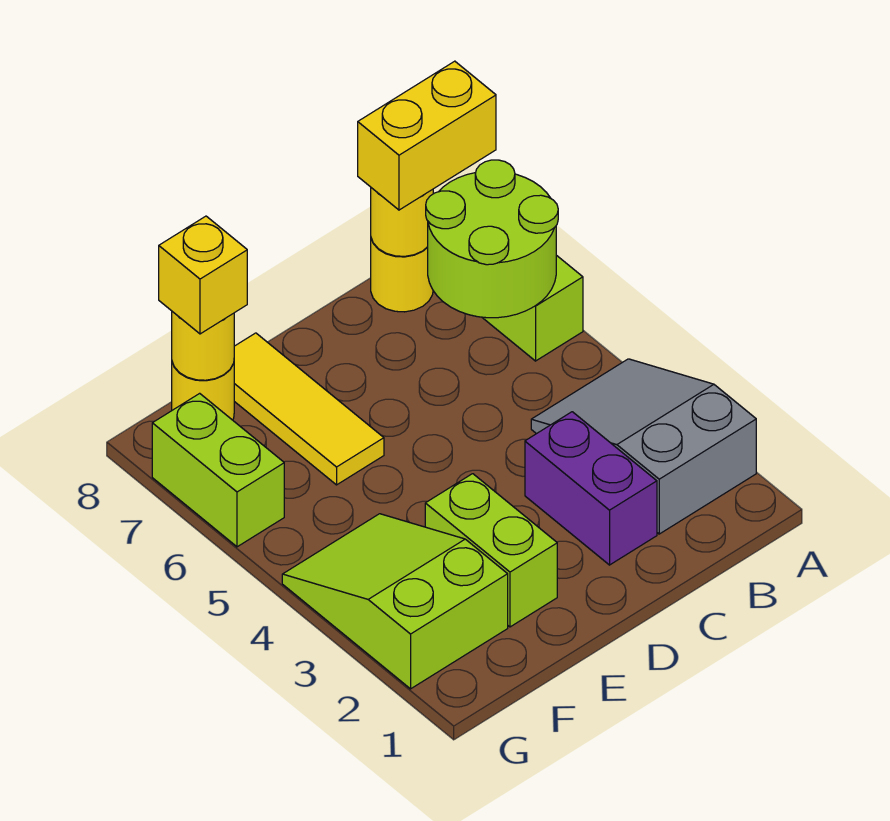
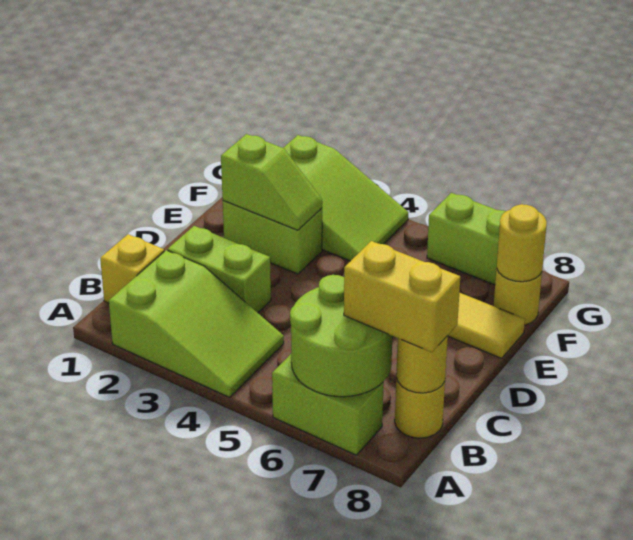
grey 2x3 slope [531,359,756,534] -> lime 2x3 slope [109,250,284,397]
yellow 1x2 brick [358,61,496,210] -> yellow 1x2 brick turned to [344,241,460,352]
purple 1x2 brick [525,412,657,565] -> lime 1x2 brick [167,226,271,313]
none -> lime 1x2 slope [221,134,322,230]
yellow 1x1 brick [159,216,247,334] -> yellow 1x1 brick moved to [100,234,164,303]

